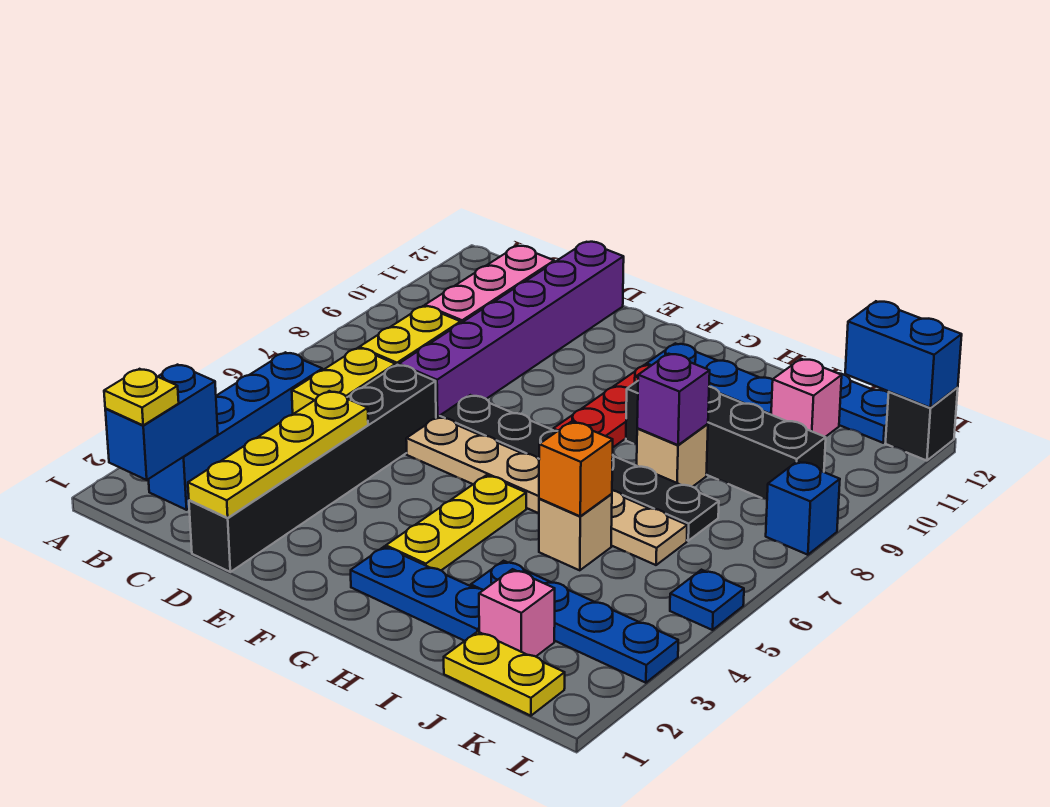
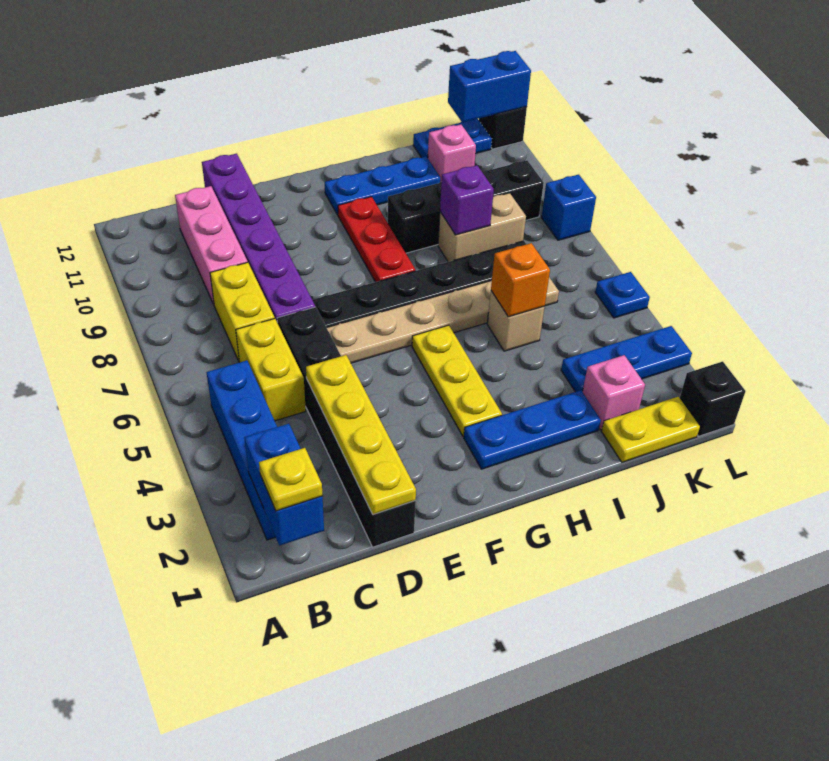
blue 1x4 plate [471,561,678,683] -> blue 1x3 plate [561,326,692,392]
tan 1x1 brick [637,424,708,487] -> tan 1x2 brick [438,193,526,262]
none -> black 1x1 brick [680,361,746,436]

